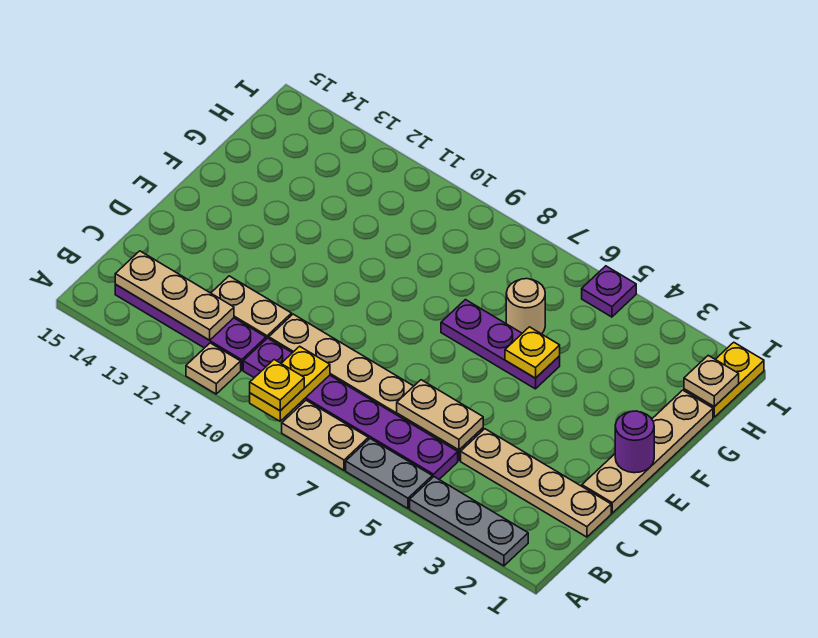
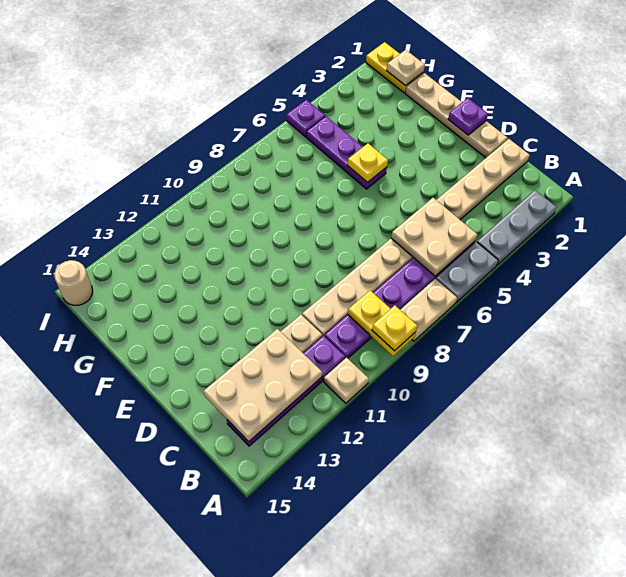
tan 1x3 plate [115,251,234,340] -> tan 2x3 plate [203,329,322,442]
tan 1x2 plate [397,380,483,450] -> tan 2x2 plate [391,198,478,276]
purple 1x1 round brick [615,411,654,473] -> purple 1x1 plate [448,98,488,135]
purple 1x3 plate [441,300,560,389] -> purple 1x3 plate turned to [306,116,387,189]
tan 1x1 round brick [506,279,545,334] -> tan 1x1 round brick moved to [54,260,93,305]

